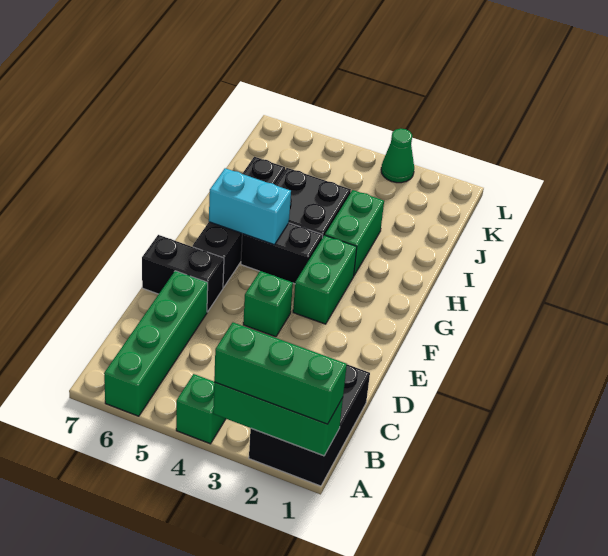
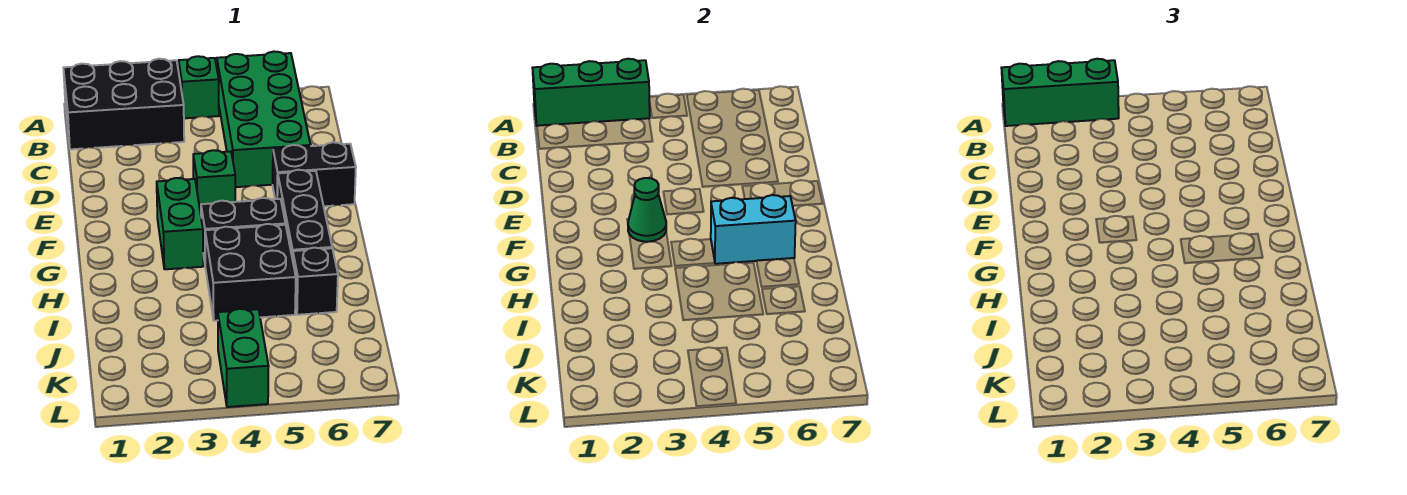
black 2x3 brick [249,364,370,486] -> black 2x3 brick turned to [64,59,184,149]
green 1x4 brick [104,271,208,416] -> green 2x4 brick [217,52,311,187]
green 1x2 brick [325,190,384,275] -> green 1x2 brick moved to [218,309,269,407]
green 1x1 cone [381,128,414,183] -> green 1x1 cone moved to [628,178,666,242]

